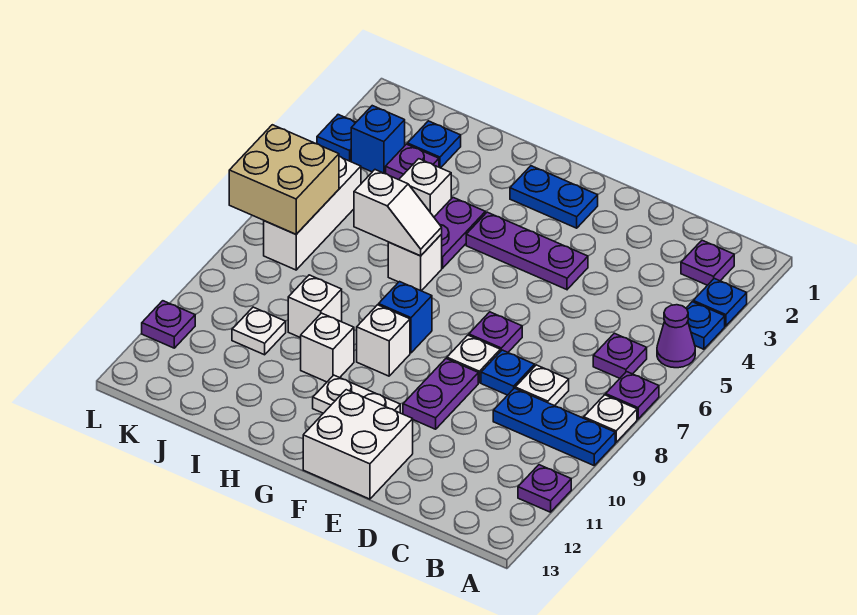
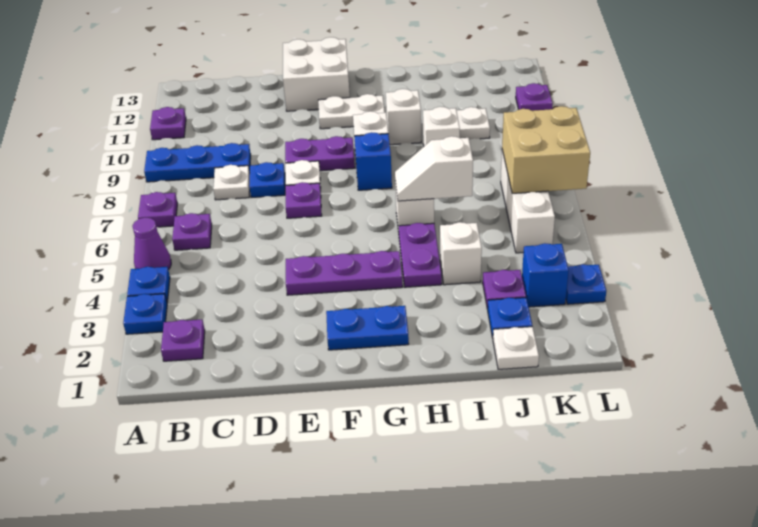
white 1x1 plate [584,395,637,442] -> white 1x1 plate moved to [493,327,539,369]
purple 1x2 plate [403,359,478,429] -> purple 1x2 plate turned to [285,136,355,171]

